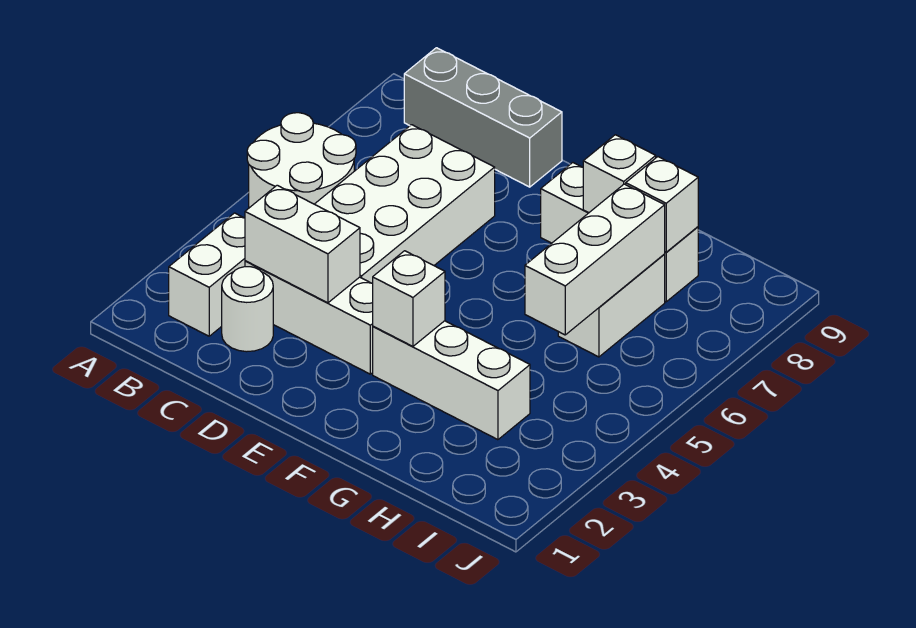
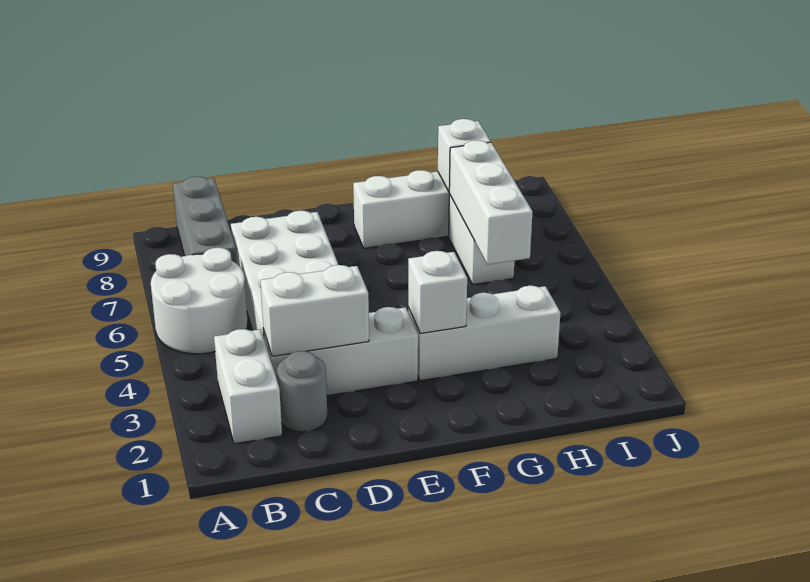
grey 1x3 brick [404,48,562,187] -> grey 1x3 brick turned to [173,177,237,264]
white 1x1 round brick [222,267,273,352] -> grey 1x1 round brick [277,351,328,432]
white 1x1 brick [583,135,656,213] -> none

